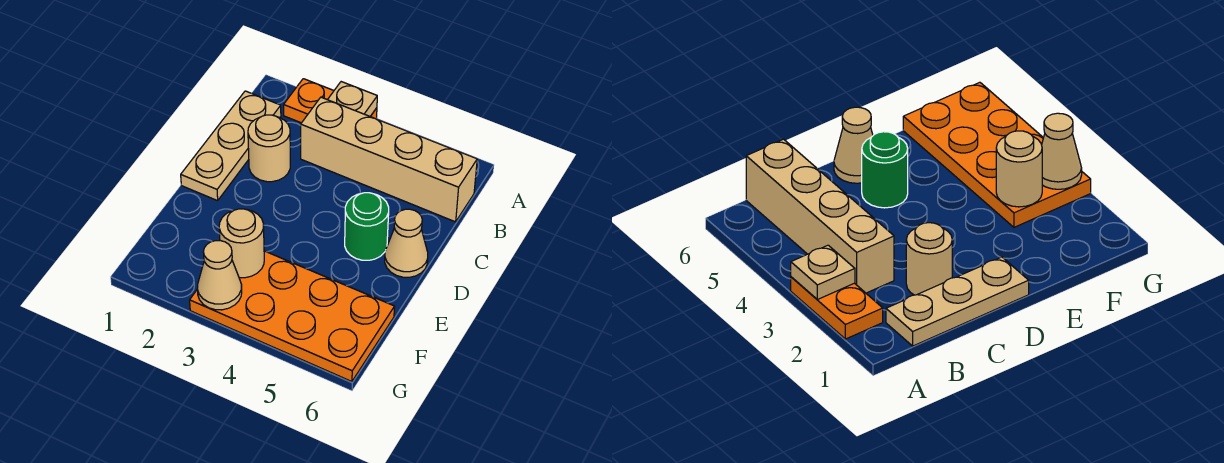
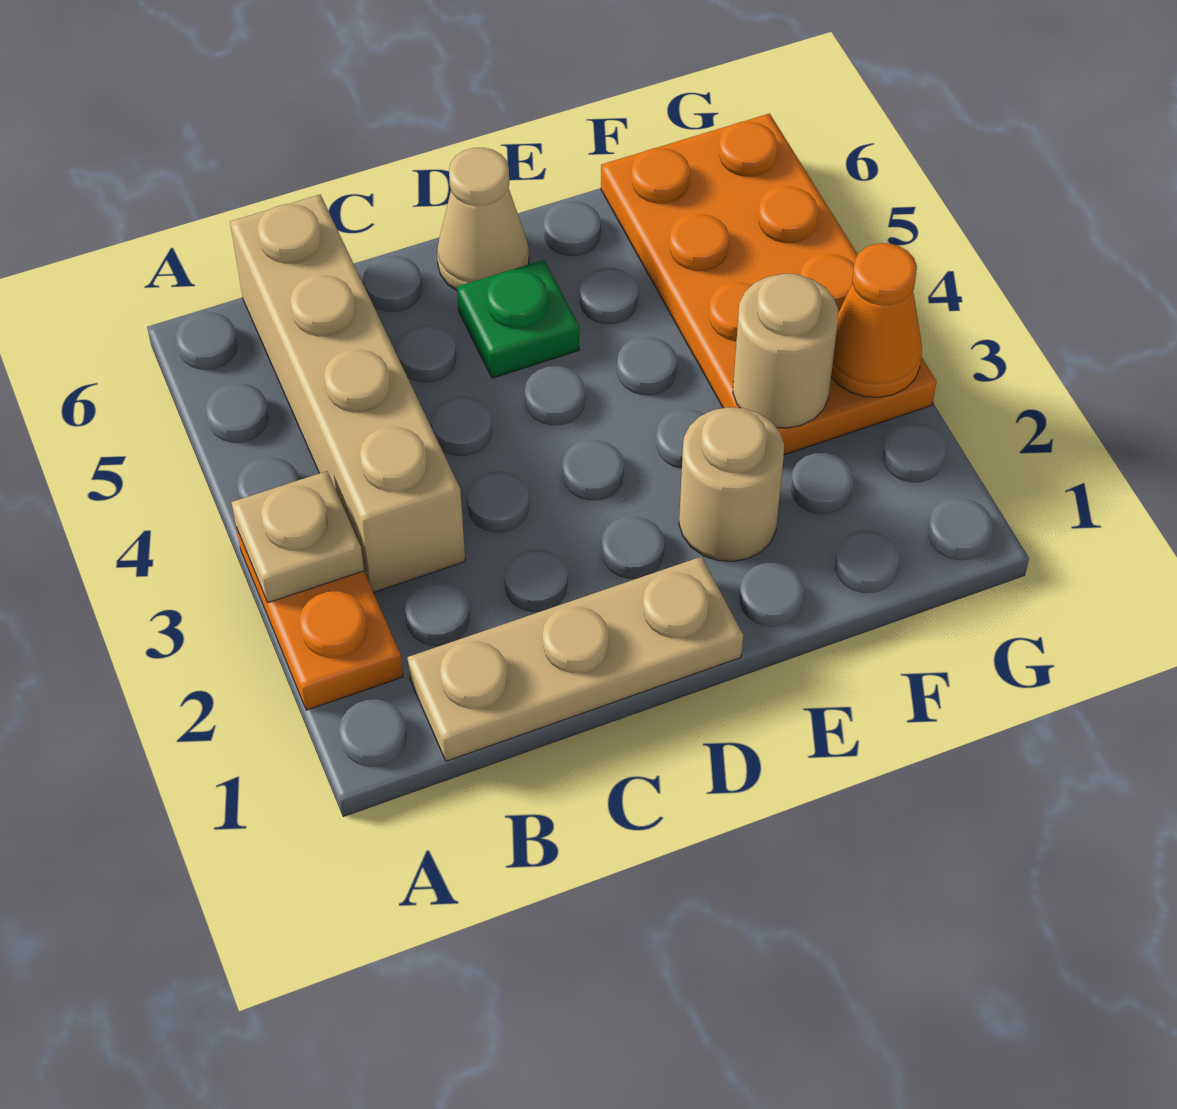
tan 1x1 round brick [248,115,290,182] -> tan 1x1 round brick moved to [679,407,784,562]
green 1x1 round brick [345,193,389,260] -> green 1x1 plate [457,260,579,378]
tan 1x1 cone [197,241,242,310] -> orange 1x1 cone [831,243,922,397]

